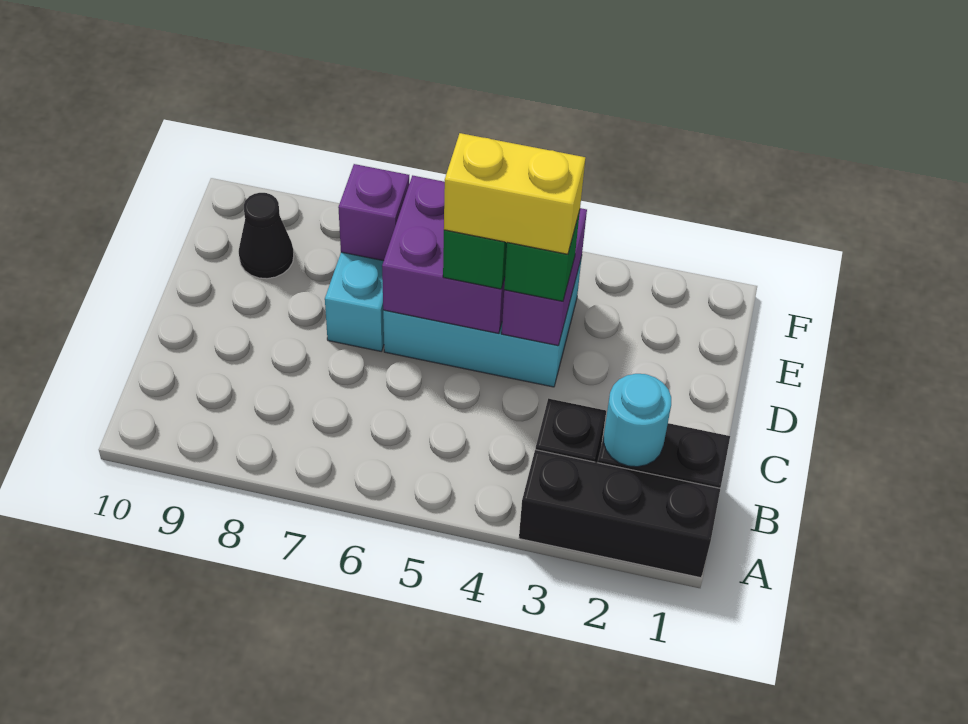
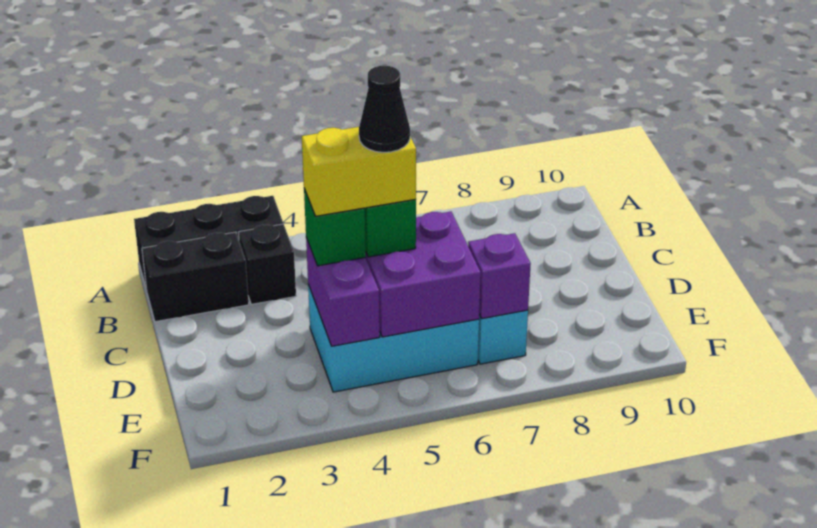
cyan 1x1 round brick [604,374,671,467] -> none
black 1x1 cone [239,193,294,279] -> black 1x1 cone moved to [359,66,410,152]

